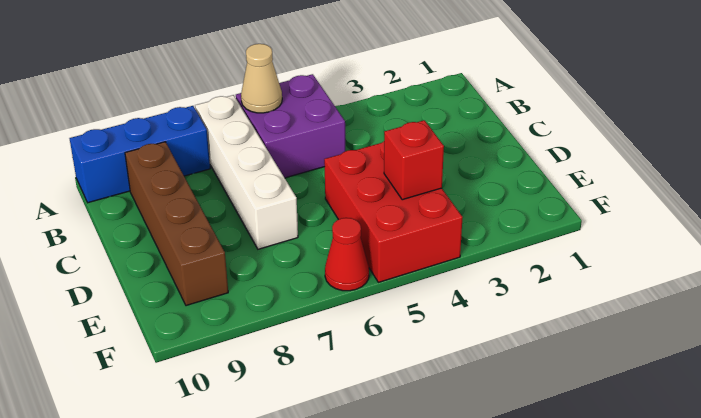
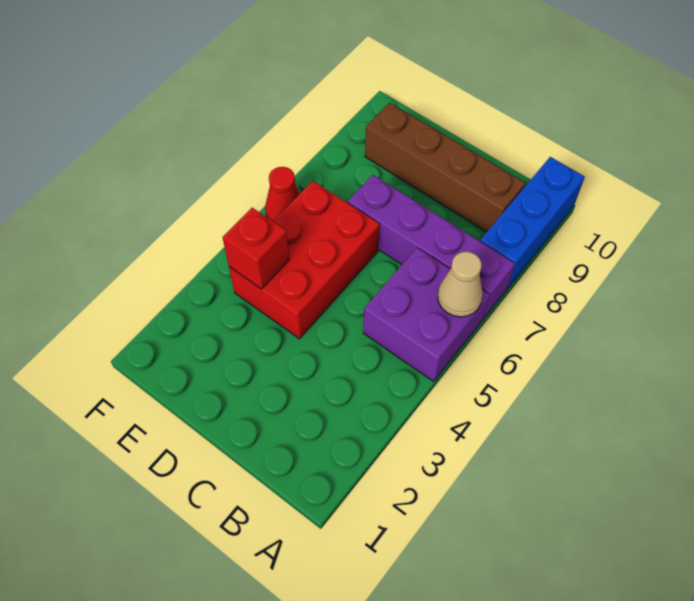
white 1x4 brick [195,95,298,249] -> purple 1x4 brick [348,175,515,318]
red 2x3 brick [324,142,463,282] -> red 2x3 brick turned to [229,181,380,339]

